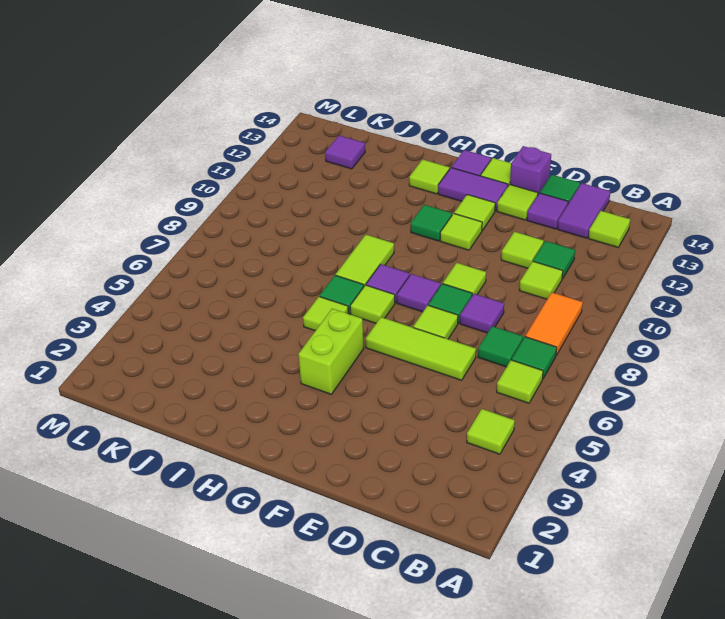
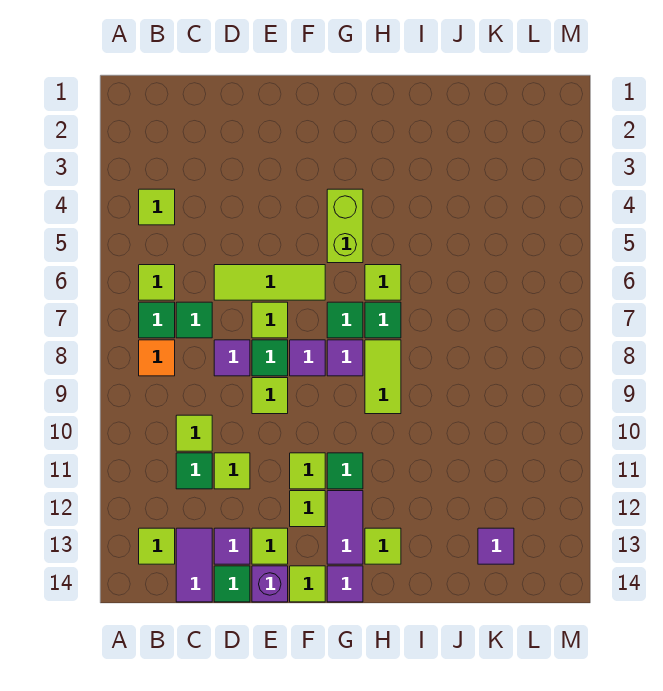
orange 1x2 tile [525,292,583,355] -> orange 1x1 tile [139,340,175,376]
purple 1x2 tile [438,168,508,211] -> purple 1x2 tile turned to [327,491,363,564]
lime 1x1 tile [350,285,395,323] -> green 1x1 tile [327,302,363,338]

